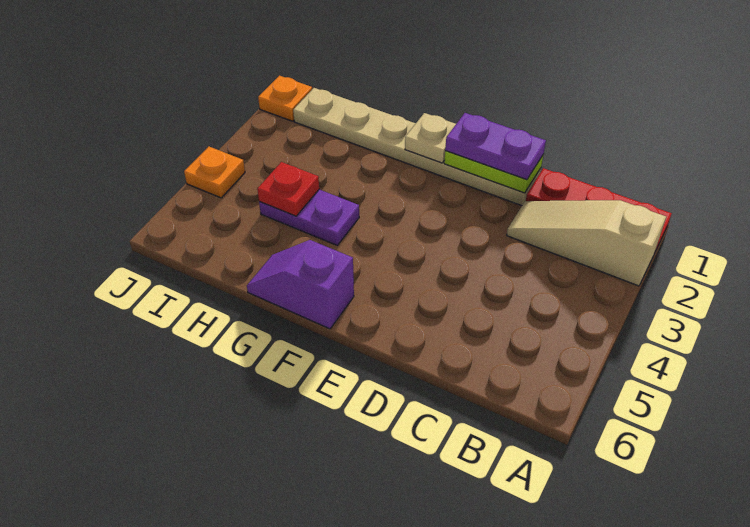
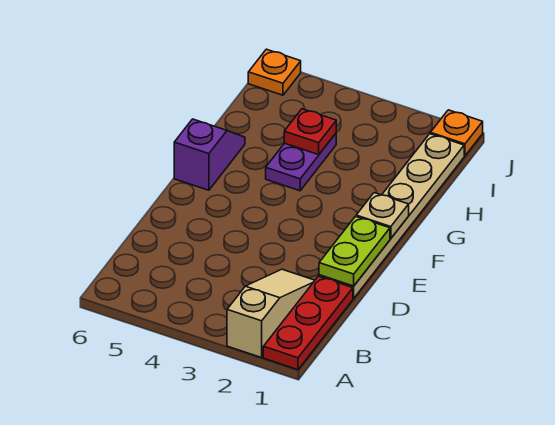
purple 1x2 plate [445,113,546,180] -> none
orange 1x1 plate [184,147,245,198] -> orange 1x1 plate moved to [248,49,301,95]

